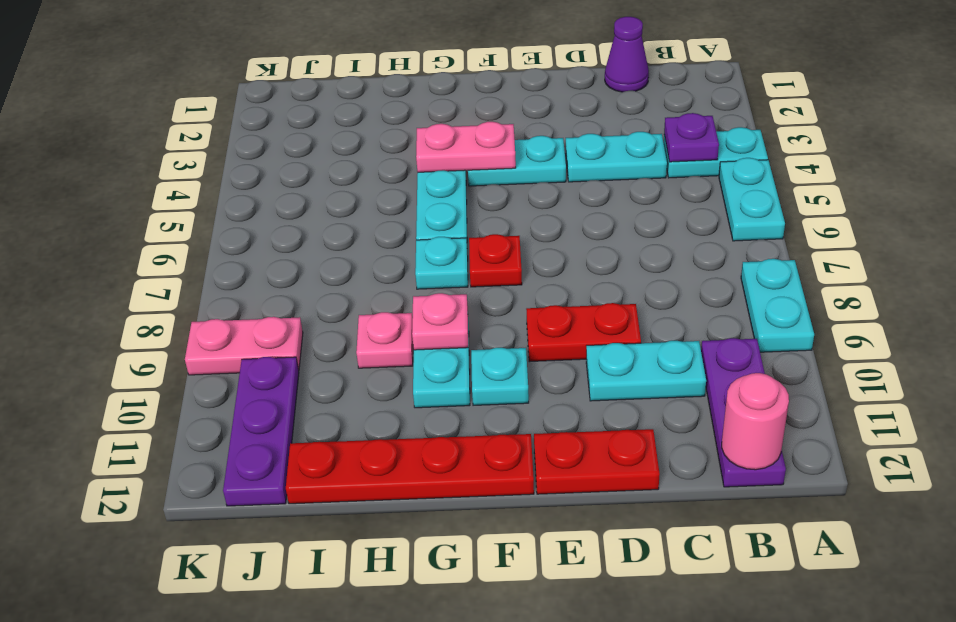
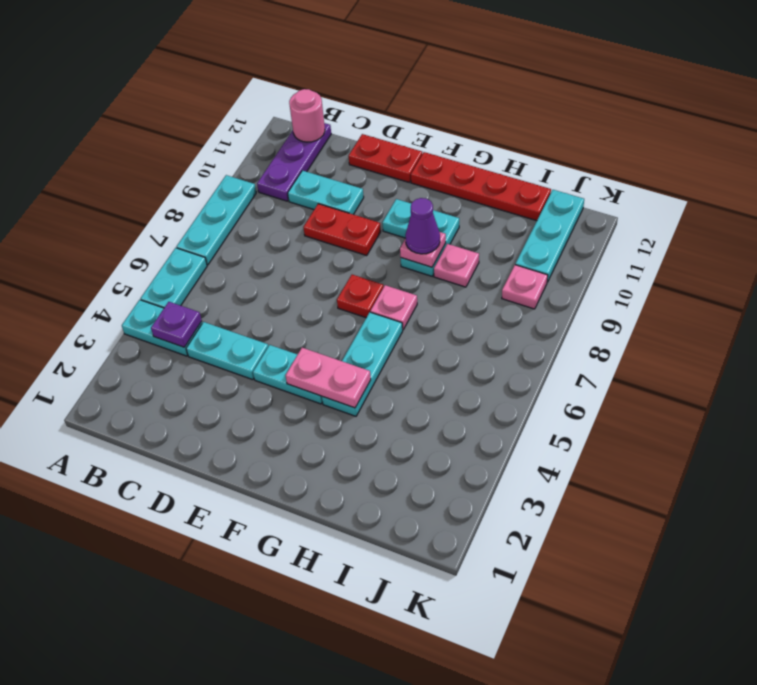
cyan 1x2 plate [741,259,814,352] -> cyan 1x3 plate [177,175,256,265]
purple 1x1 cone [605,17,649,92] -> purple 1x1 cone moved to [405,198,440,254]
cyan 1x1 plate [415,237,468,289] -> pink 1x1 plate [370,285,417,330]
pink 1x2 plate [185,317,303,375] -> pink 1x1 plate [502,265,548,309]
purple 1x3 plate [223,357,299,506] -> cyan 1x3 plate [515,190,584,282]

